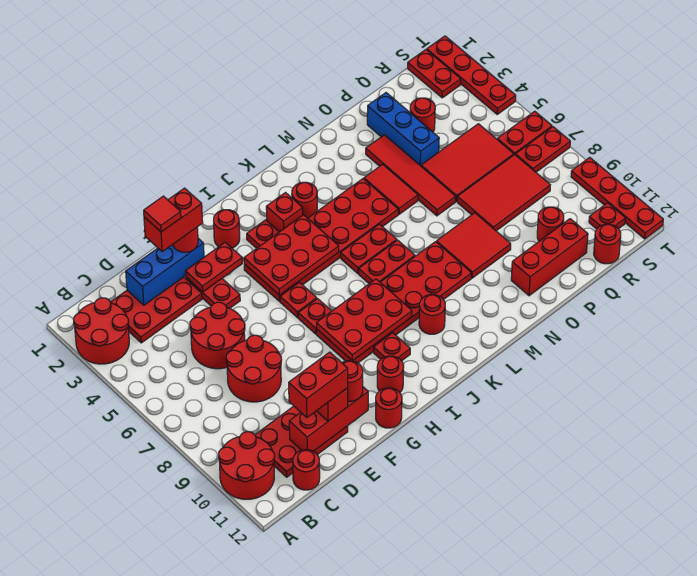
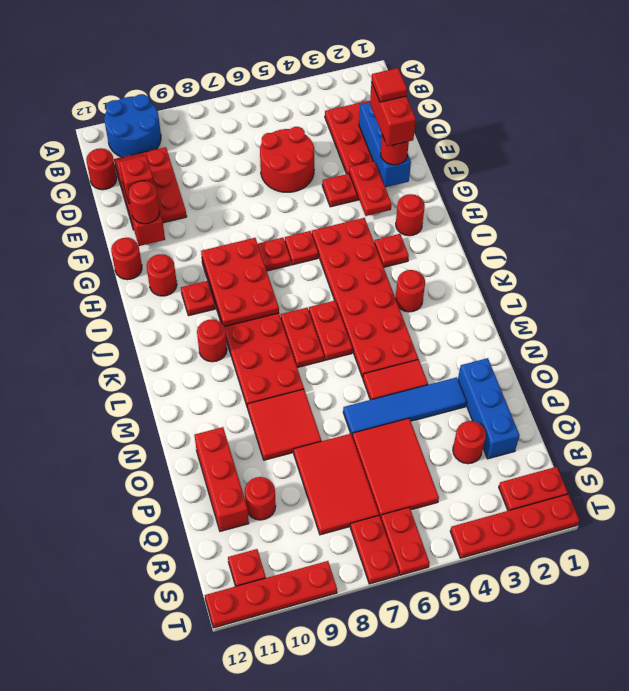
red 2x2 round brick [74,298,129,364] -> none
red 2x2 round brick [219,432,275,499] -> blue 2x2 round brick [104,94,161,157]
red 2x2 round brick [226,335,282,402] -> none
red 1x2 brick [289,352,348,417] -> none
red 2x3 plate [244,215,339,295] -> none
red 1x1 brick [266,193,303,232] -> none
red 1x4 tile [366,135,456,216] -> blue 1x4 tile [343,377,466,435]
blue 1x3 brick [367,93,439,166] -> blue 1x3 brick turned to [458,358,520,459]
red 1x1 round brick [594,224,621,264] -> none

